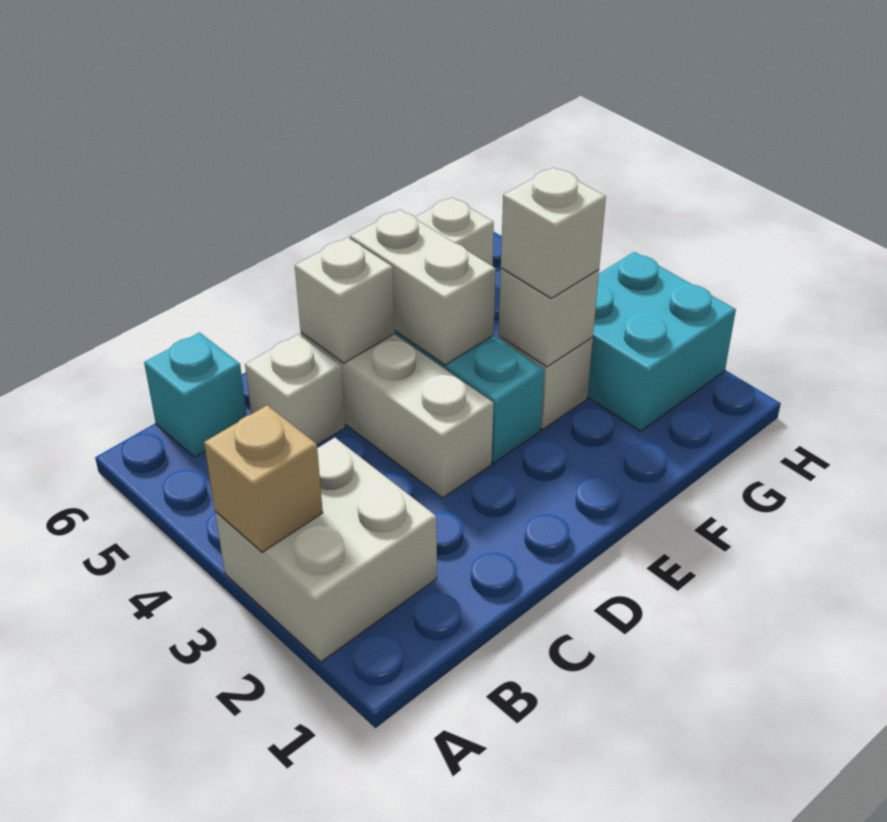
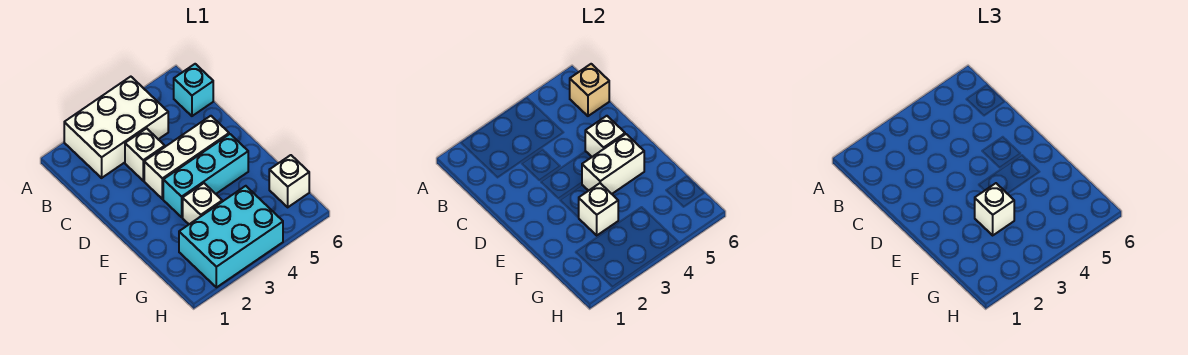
white 2x2 brick [215,438,437,662] -> white 2x3 brick [64,77,168,178]
tan 1x1 brick [204,405,323,552] -> tan 1x1 brick moved to [570,64,609,116]
white 1x1 brick [245,334,345,445] -> white 1x1 brick moved to [125,128,165,181]
cyan 2x2 brick [587,252,736,431] -> cyan 2x3 brick [179,186,283,287]

